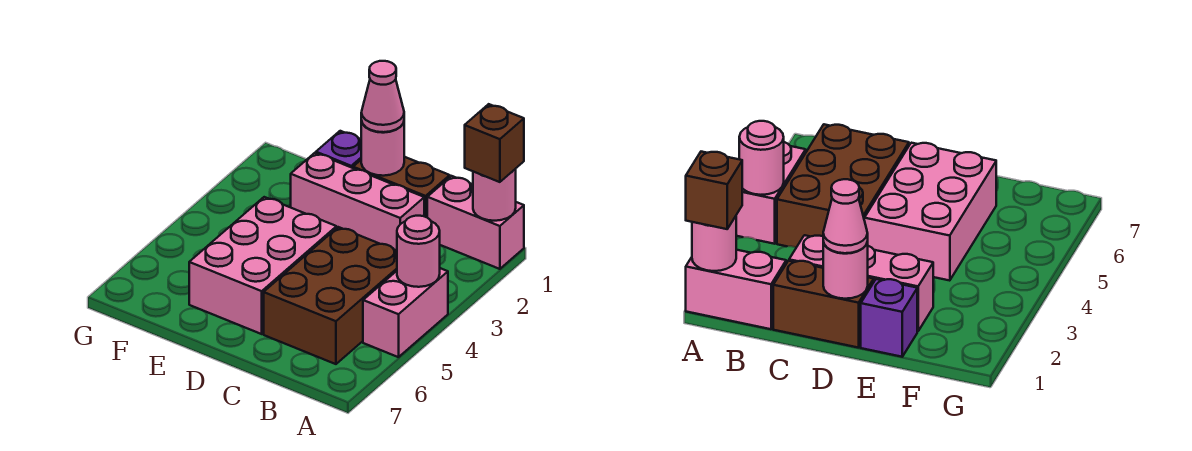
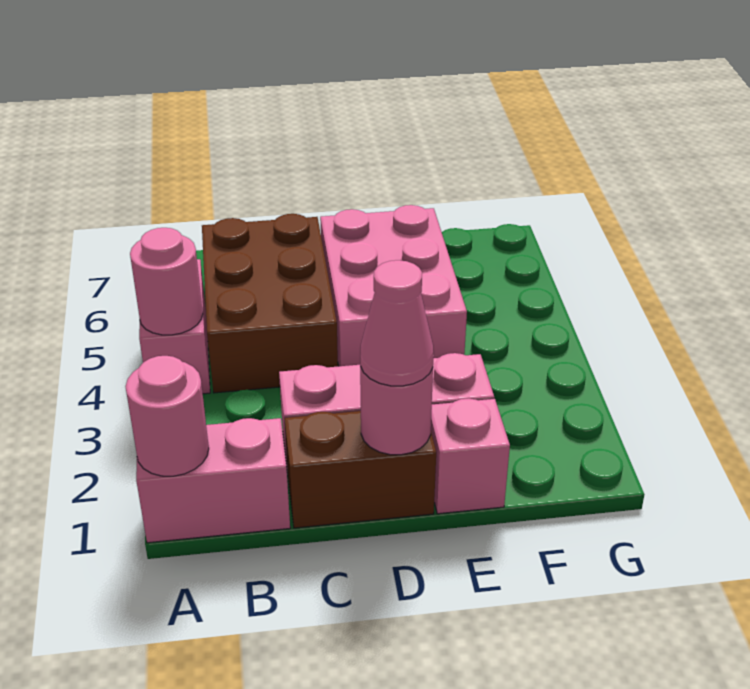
brown 1x1 brick [465,104,524,182] -> none
purple 1x1 brick [316,131,361,168] -> pink 1x1 brick [431,398,510,514]

